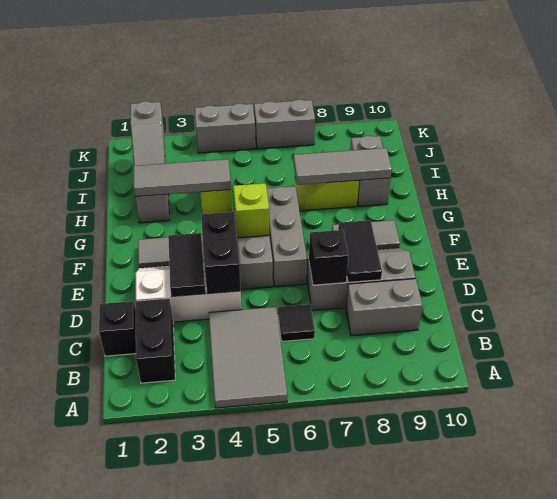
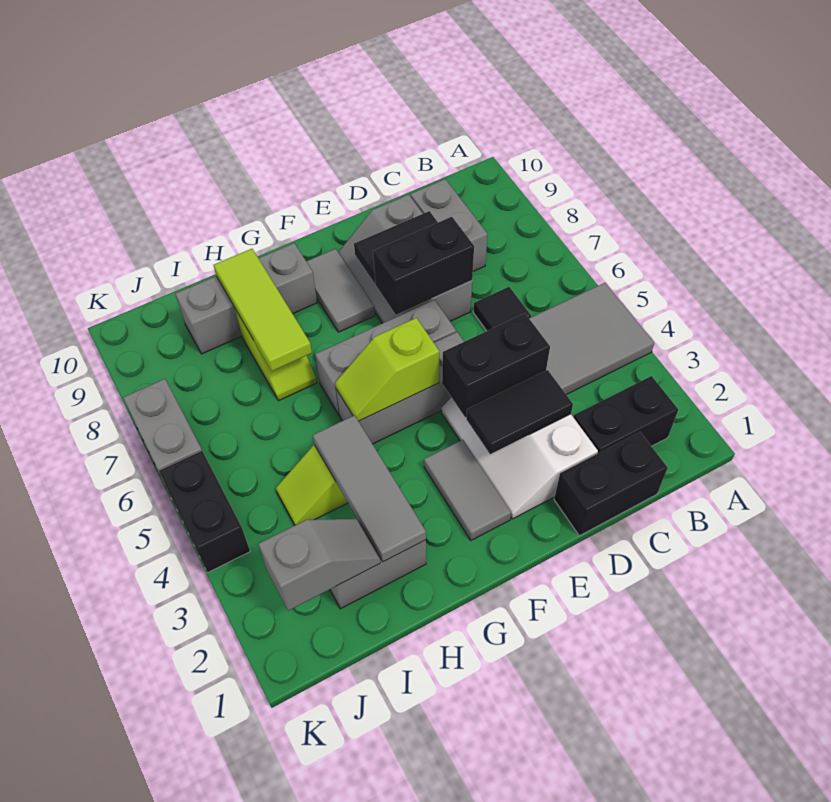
black 1x1 brick [99,301,136,356] -> black 1x2 brick [554,432,668,536]
black 1x1 brick [309,230,348,285] -> black 1x2 brick [373,217,474,315]
grey 1x3 tile [294,148,392,185] -> lime 1x3 tile [214,249,312,371]
grey 1x2 brick [350,136,391,207] -> grey 1x3 brick [175,243,317,354]
grey 1x2 brick [195,103,256,153] -> black 1x2 brick [159,451,250,573]

